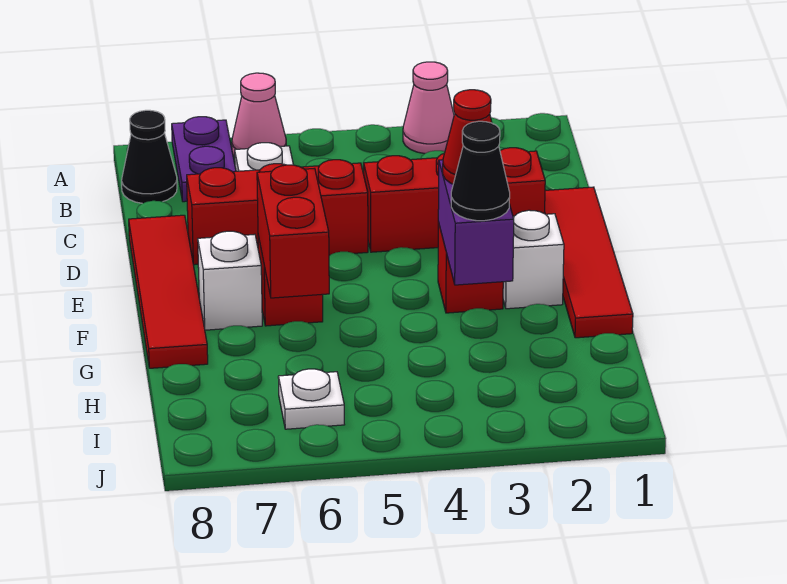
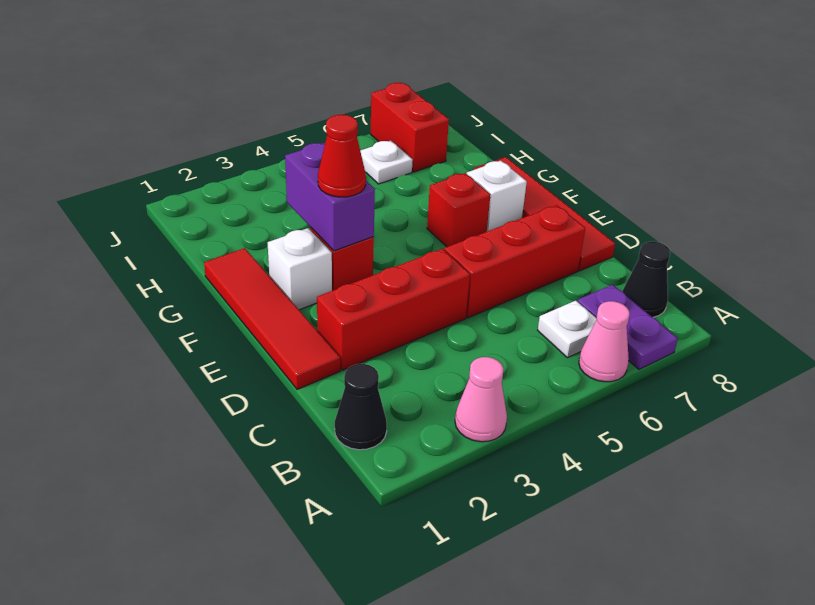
red 1x2 brick [257,165,329,298] -> red 1x2 brick moved to [371,83,449,172]
black 1x1 cone [451,121,510,221] -> black 1x1 cone moved to [335,364,387,450]

